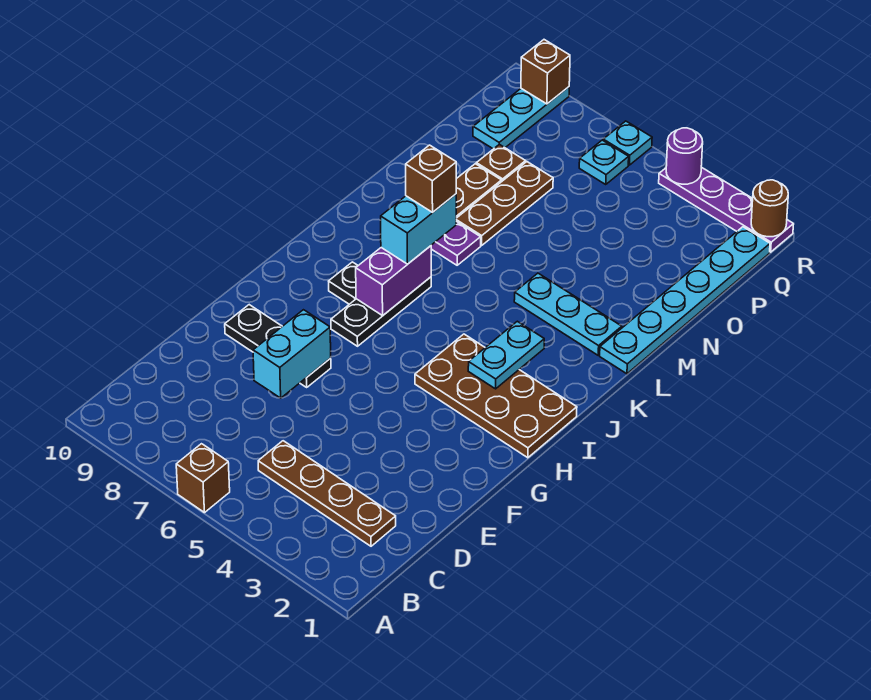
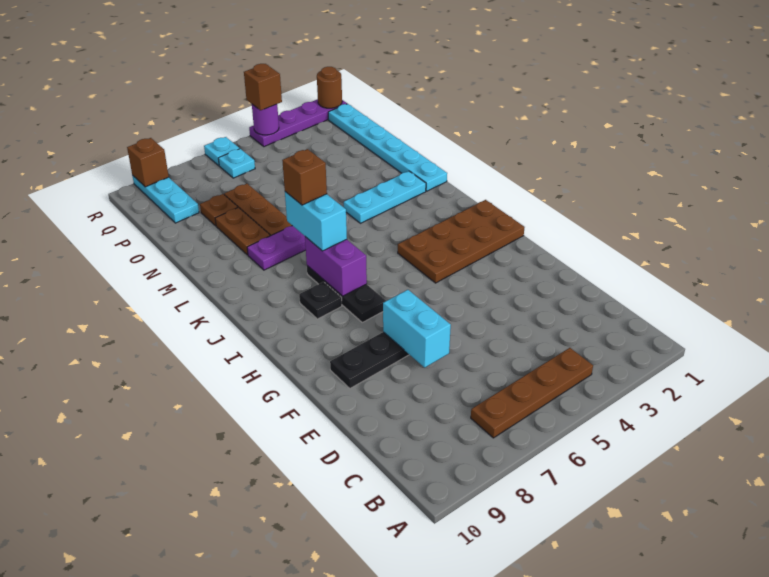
brown 1x1 brick [176,444,230,513] -> brown 1x1 brick moved to [244,64,282,110]
brown 1x4 plate [258,441,396,546] -> brown 1x4 plate moved to [471,348,593,438]
cyan 1x2 plate [468,321,544,389] -> none

